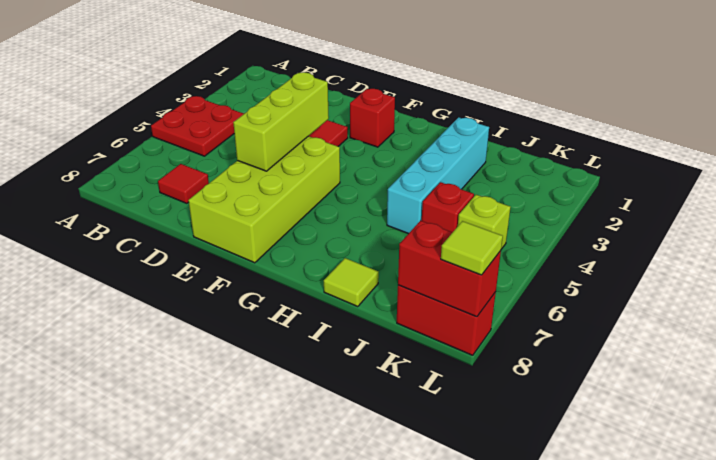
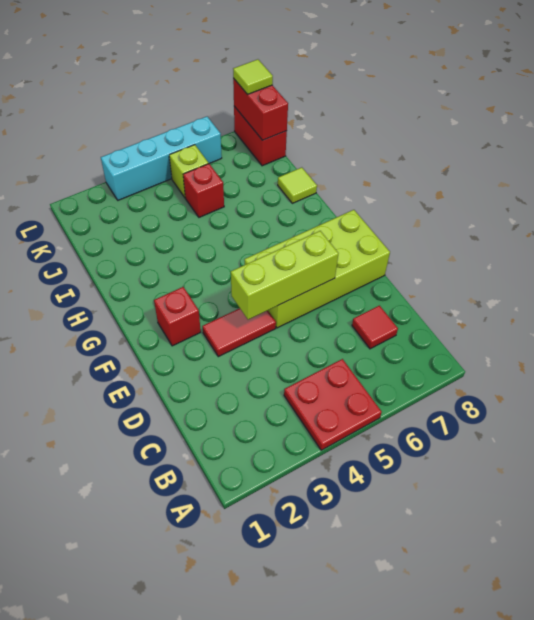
cyan 1x4 brick [387,117,489,234] -> cyan 1x4 brick moved to [101,117,222,200]

